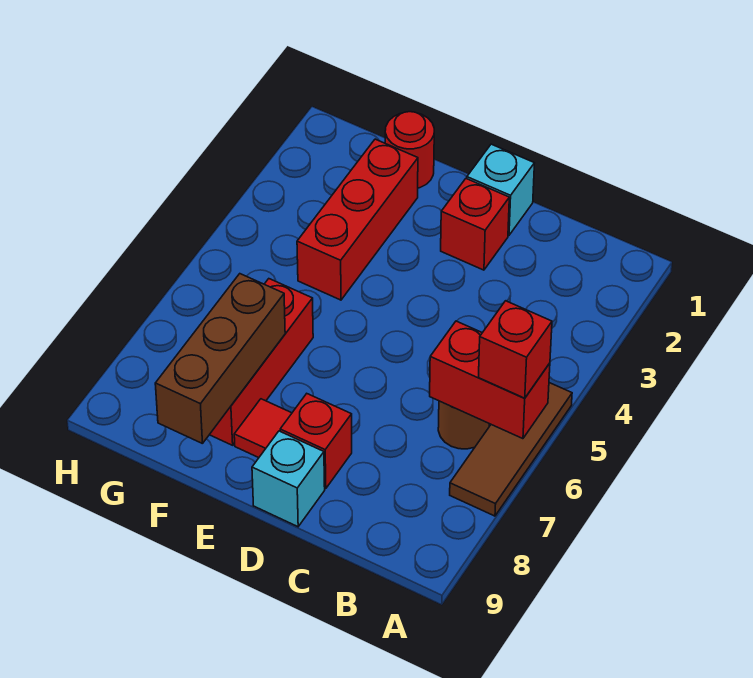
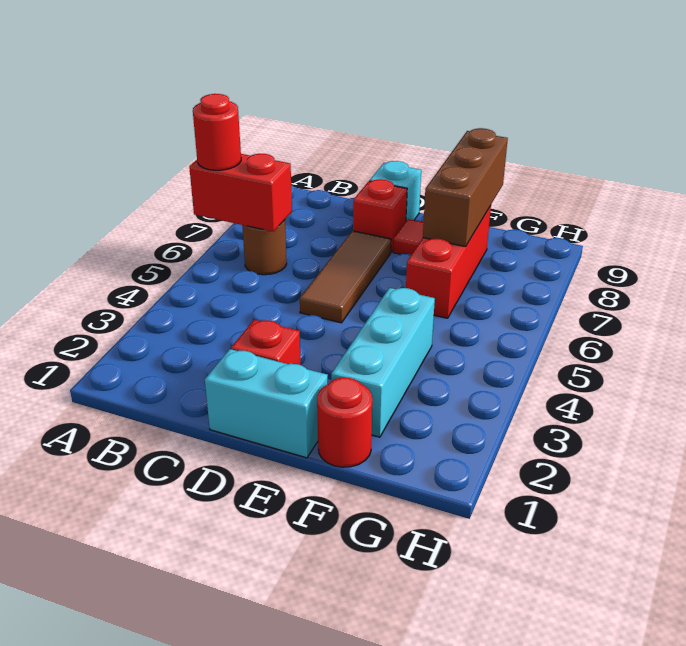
brown 1x3 tile [450,383,572,516] -> brown 1x3 tile moved to [300,231,391,323]
red 1x1 brick [479,301,552,398] -> red 1x1 round brick [193,94,241,170]
cyan 1x1 brick [467,144,534,235] -> cyan 1x2 brick [205,349,328,458]
red 1x3 brick [297,139,418,300] -> cyan 1x3 brick [331,288,435,437]

